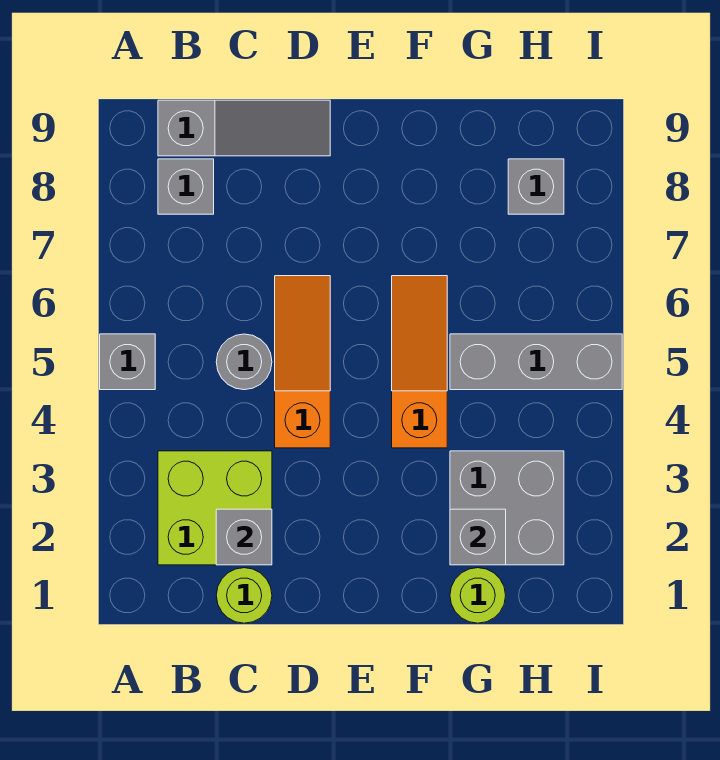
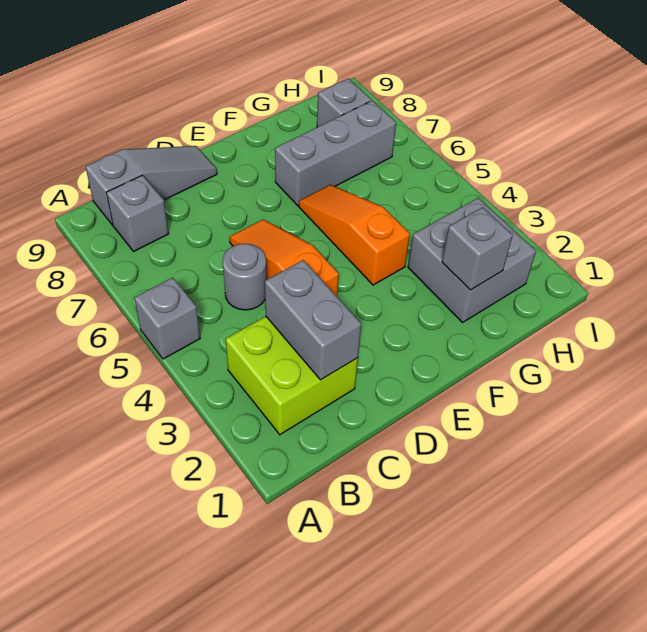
lime 1x1 round brick [216,568,272,623] -> none
grey 1x1 brick [216,509,272,565] -> grey 1x2 brick [265,260,361,380]
lime 1x1 round brick [450,568,506,623] -> none
grey 1x3 brick [450,334,622,390] -> grey 1x3 brick moved to [275,101,396,205]

